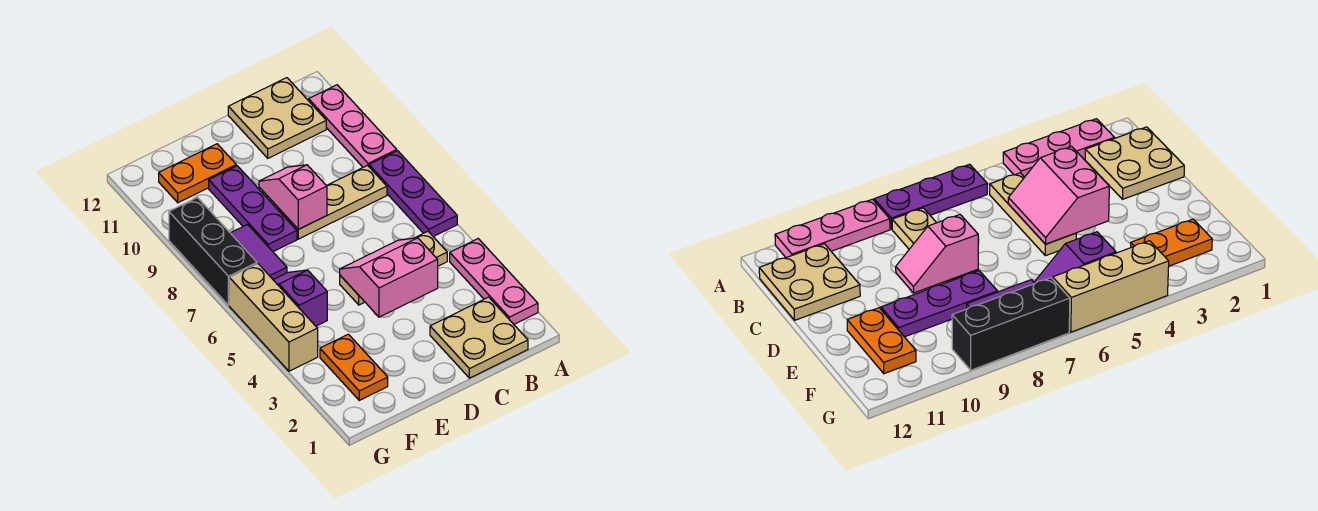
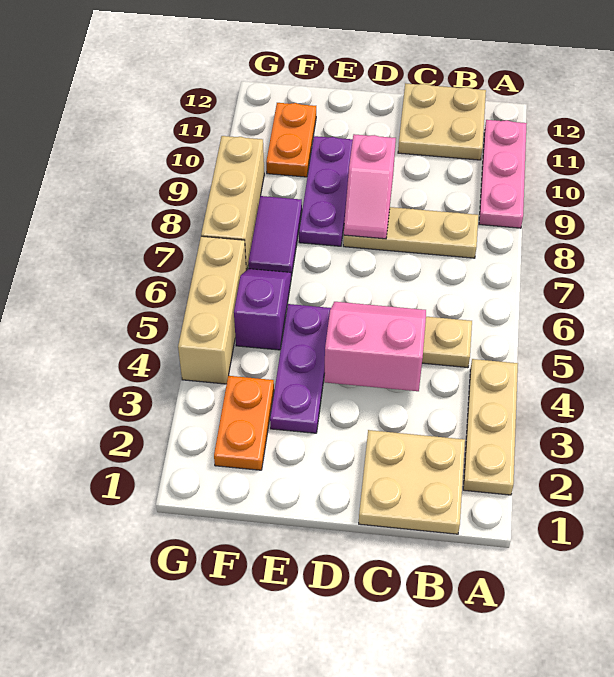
pink 1x3 plate [450,239,538,324] -> tan 1x3 plate [463,359,518,495]
purple 1x3 plate [369,151,457,237] -> purple 1x3 plate moved to [270,304,331,433]
pink 1x2 slope [259,165,327,229] -> pink 1x2 slope turned to [344,134,396,239]
orange 1x2 plate [159,144,236,203] -> orange 1x2 plate turned to [266,103,316,177]
black 1x3 brick [169,198,257,305] -> tan 1x3 brick [201,136,264,270]

